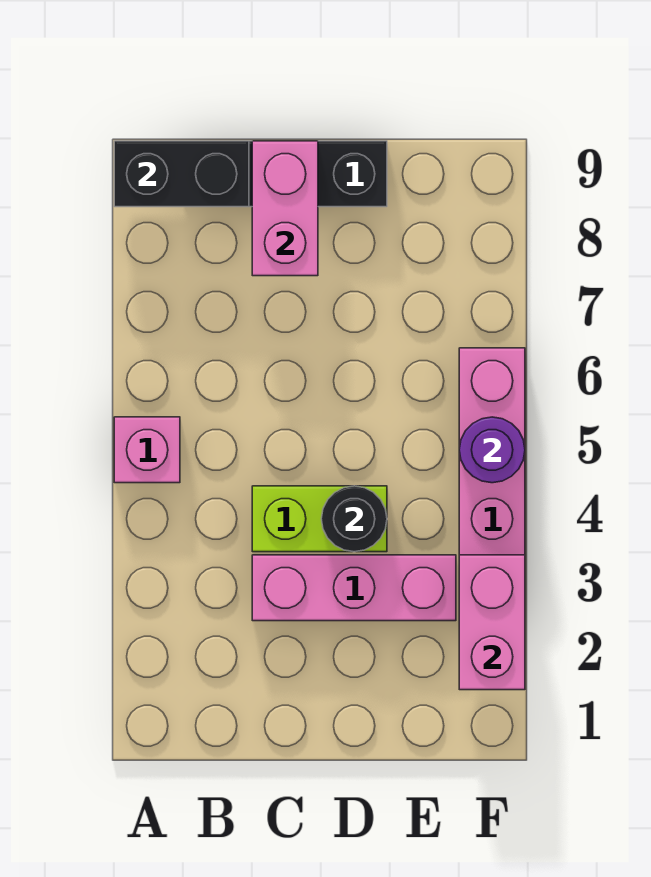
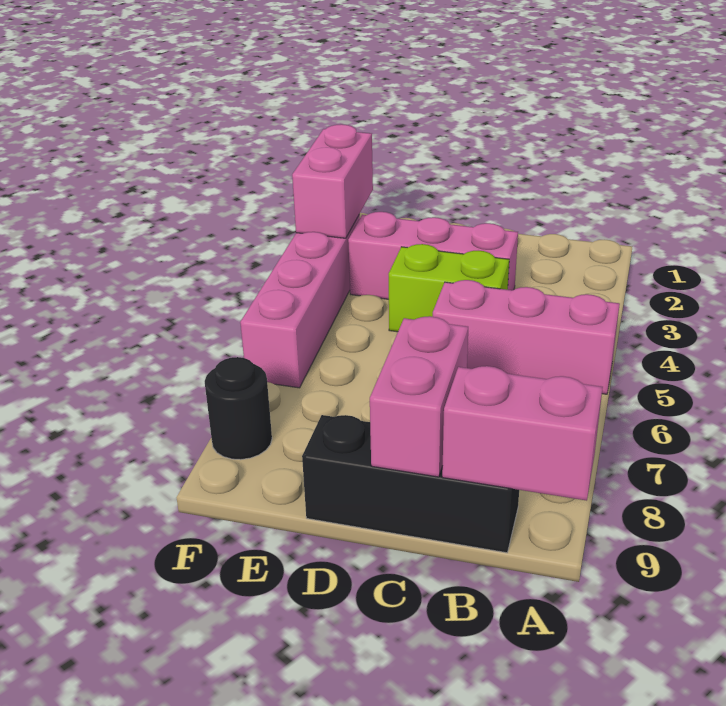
pink 1x1 brick [114,417,180,483] -> pink 1x3 brick [433,280,620,394]
black 1x2 brick [114,141,249,207] -> pink 1x2 brick [442,366,603,501]
black 1x1 round brick [321,486,387,552] -> black 1x1 round brick moved to [205,357,272,460]
purple 1x1 round brick [459,417,525,483] -> none

